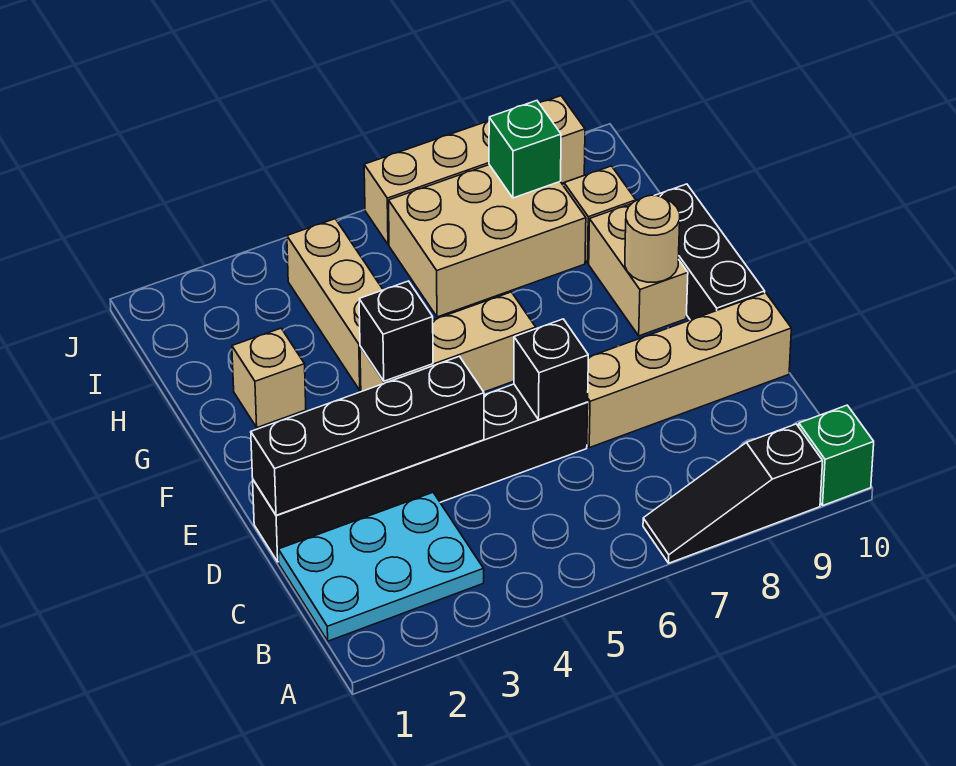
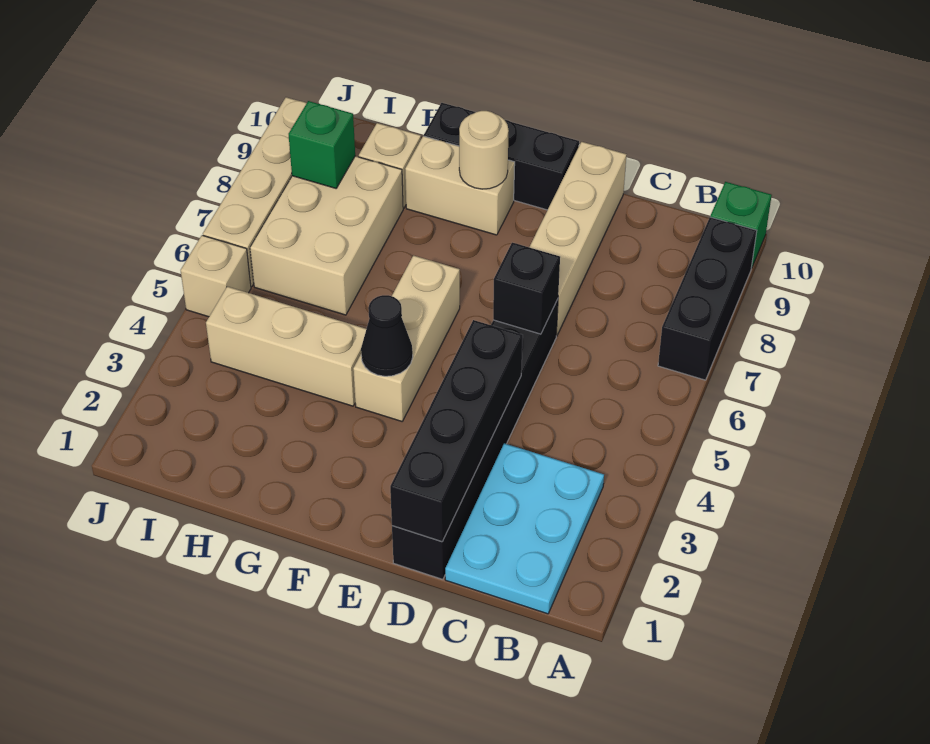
black 1x3 slope [643,424,823,563] -> black 1x3 brick [658,217,757,380]
black 1x1 brick [359,281,433,381] -> black 1x1 cone [361,295,413,376]
tan 1x1 brick [232,328,306,427] -> tan 1x1 brick moved to [181,235,251,317]

